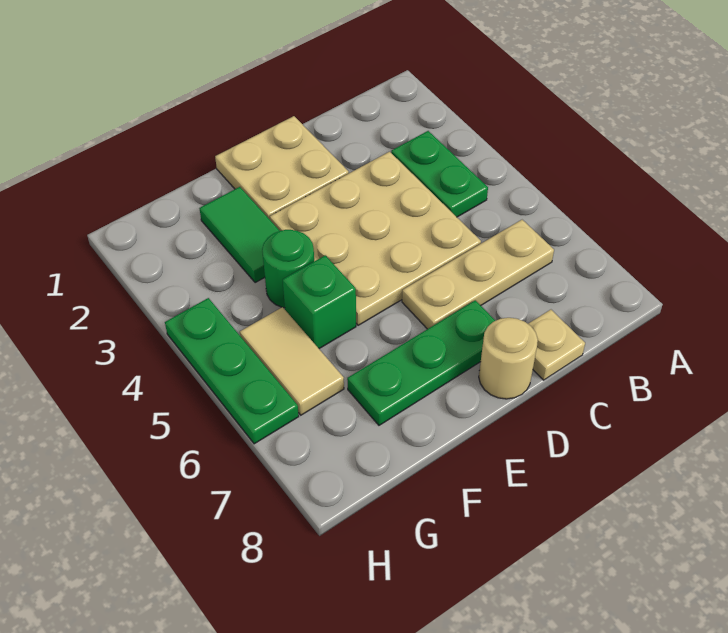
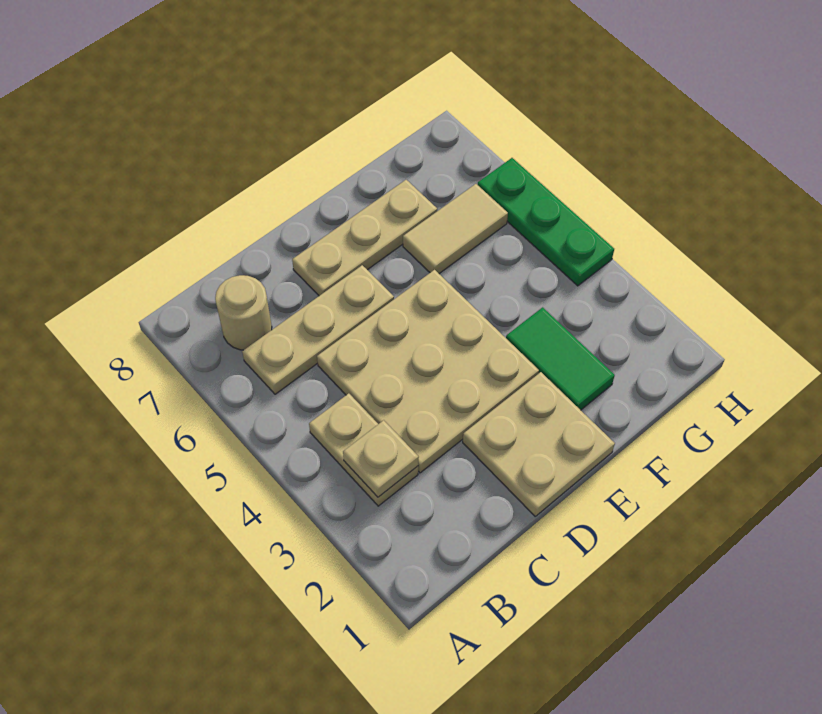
green 1x2 plate [391,131,488,217] -> tan 1x2 plate [309,393,418,506]
tan 1x1 plate [528,310,585,380] -> tan 1x1 plate moved to [343,420,419,497]
green 1x3 plate [347,300,495,425] -> tan 1x3 plate [292,180,437,296]
tan 1x1 round brick [479,318,538,399] -> tan 1x1 round brick moved to [215,275,272,350]
green 1x1 round brick [262,230,314,308] -> none
green 1x1 brick [283,255,356,349] -> none
tan 1x2 tile [240,307,344,415] -> tan 1x2 tile turned to [403,184,508,274]

